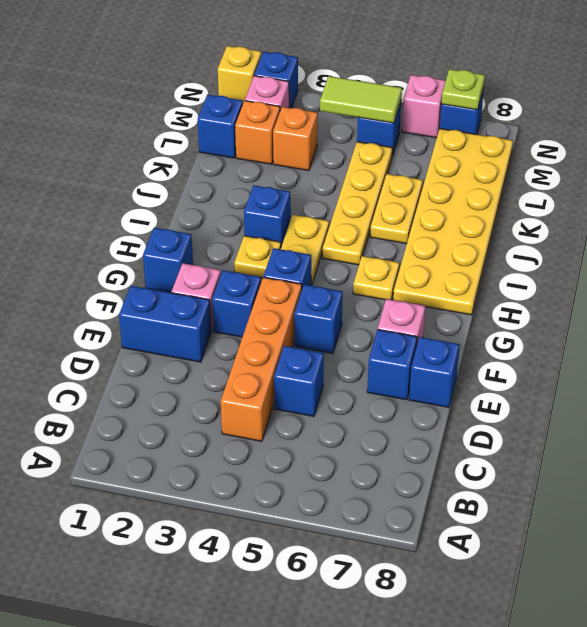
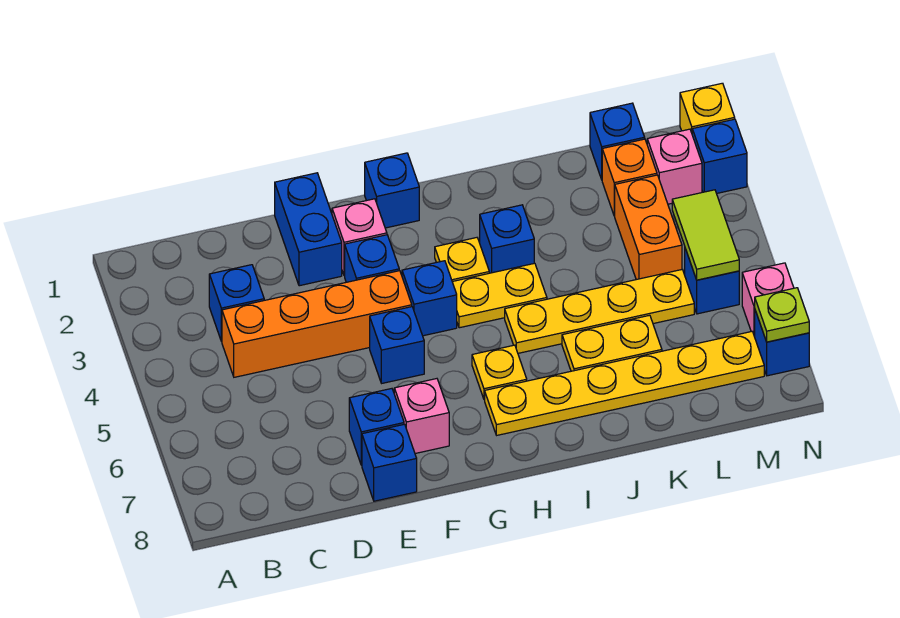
blue 1x1 brick [274,346,324,416] -> blue 1x1 brick moved to [209,265,264,341]
yellow 2x6 plate [393,129,513,315] -> yellow 1x6 plate [485,332,764,435]
orange 1x1 brick [273,107,318,171] -> orange 1x2 brick [615,175,682,280]

